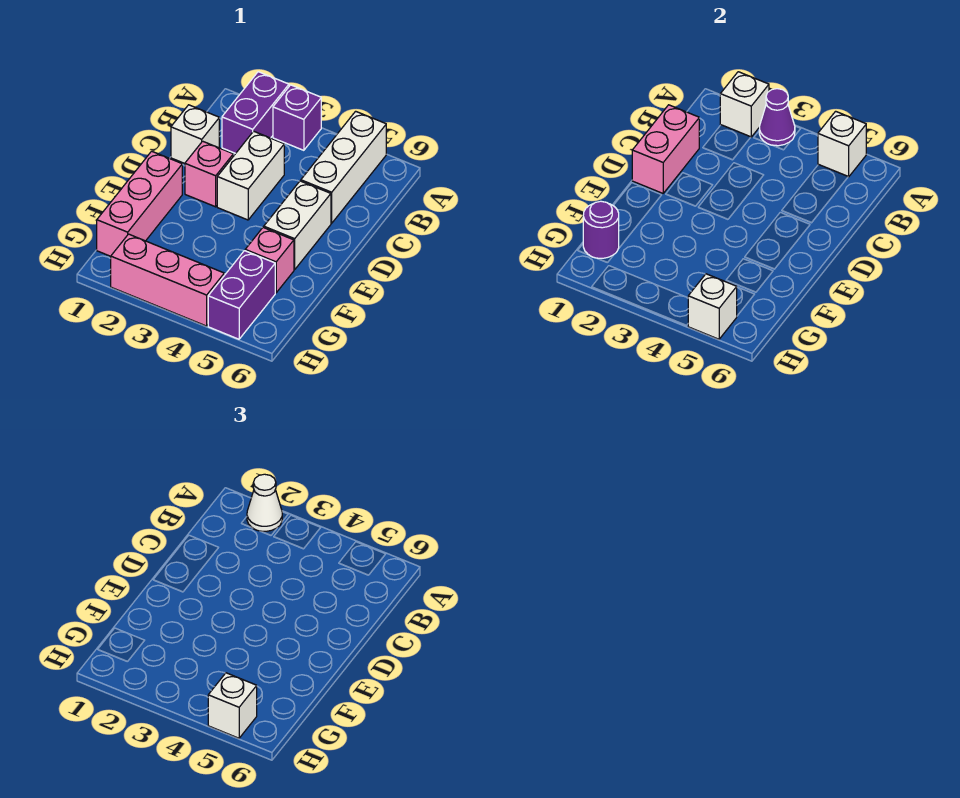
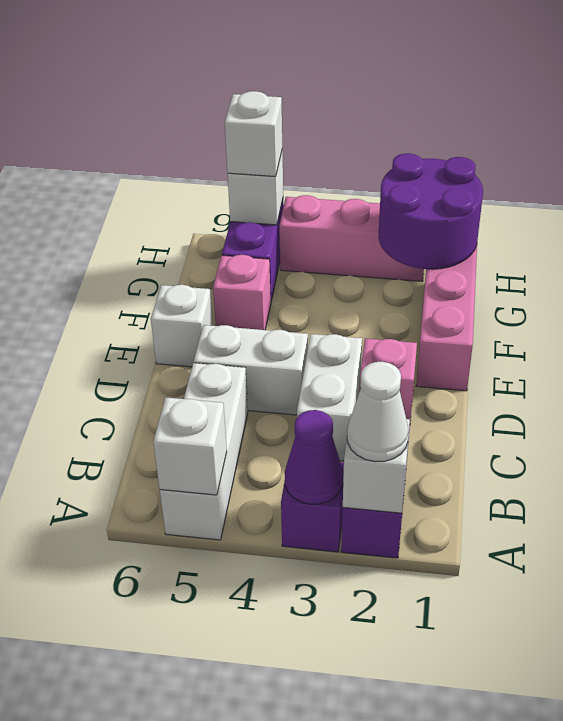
white 1x1 brick [171,105,219,163] -> white 1x1 brick moved to [151,285,213,367]
pink 1x2 brick [632,105,699,193] -> none
white 1x2 brick [264,181,331,270] -> white 1x2 brick turned to [194,325,308,415]
purple 1x1 round brick [583,201,619,258] -> purple 2x2 round brick [379,153,483,269]

